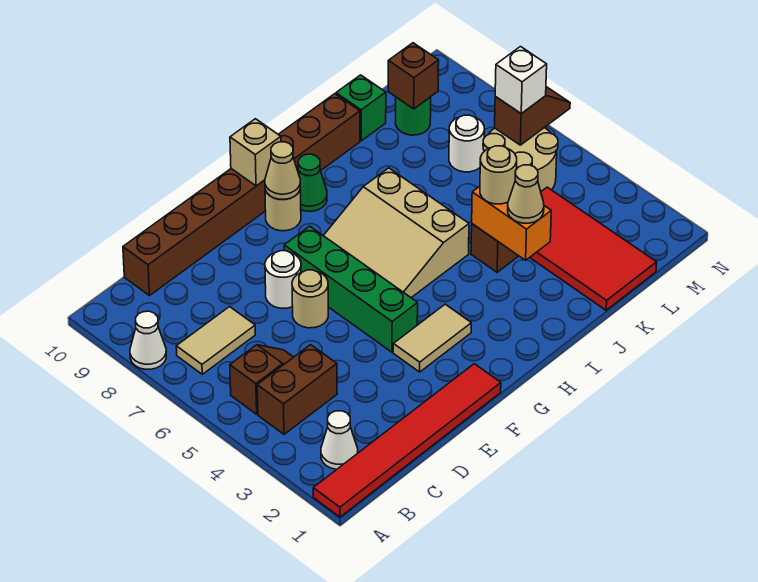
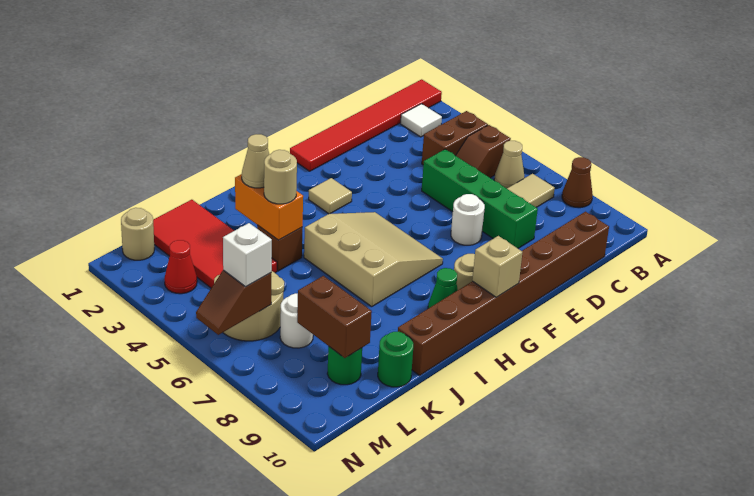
white 1x1 cone [130,311,166,369] -> brown 1x1 cone [562,157,593,208]
white 1x1 cone [321,411,358,469] -> white 1x1 tile [401,104,442,137]
tan 1x1 round brick [292,270,328,328] -> tan 1x1 round brick moved to [121,208,154,260]
tan 1x2 tile [393,304,471,372] -> tan 1x1 tile [309,178,352,214]
green 1x4 brick [284,226,418,352] -> green 1x4 brick moved to [422,149,538,248]
tan 1x1 cone [265,142,300,199] -> tan 1x1 cone moved to [494,141,525,188]
green 1x1 brick [336,75,386,141] -> green 1x1 round brick [378,332,413,387]
brown 1x1 brick [388,43,439,109] -> brown 1x2 brick [297,276,372,358]
none -> red 1x1 cone [165,240,197,294]

